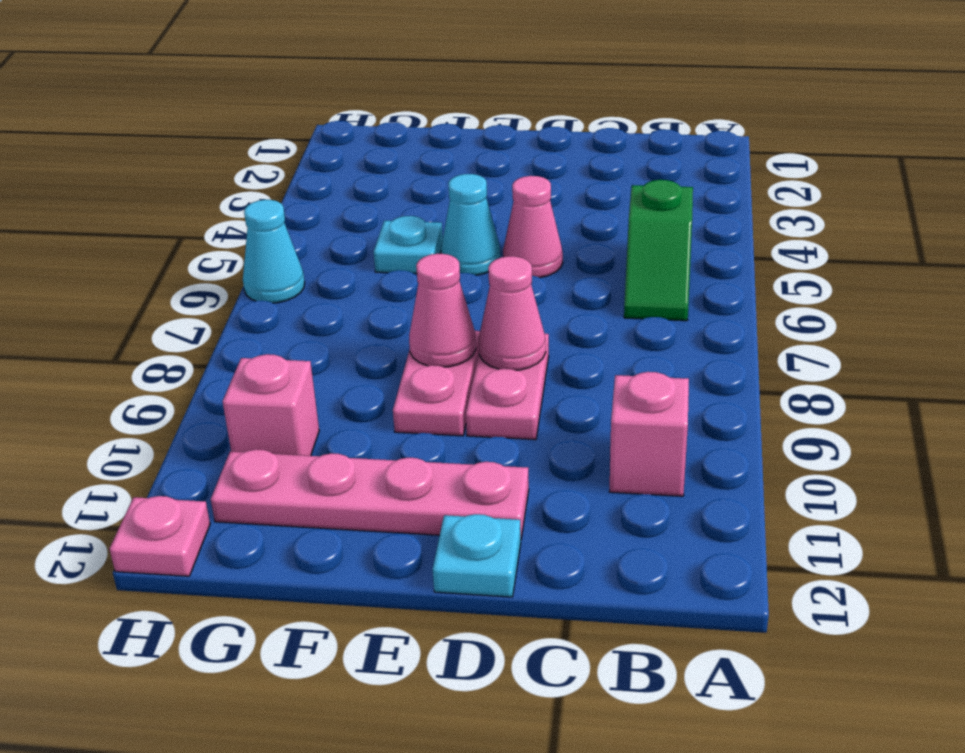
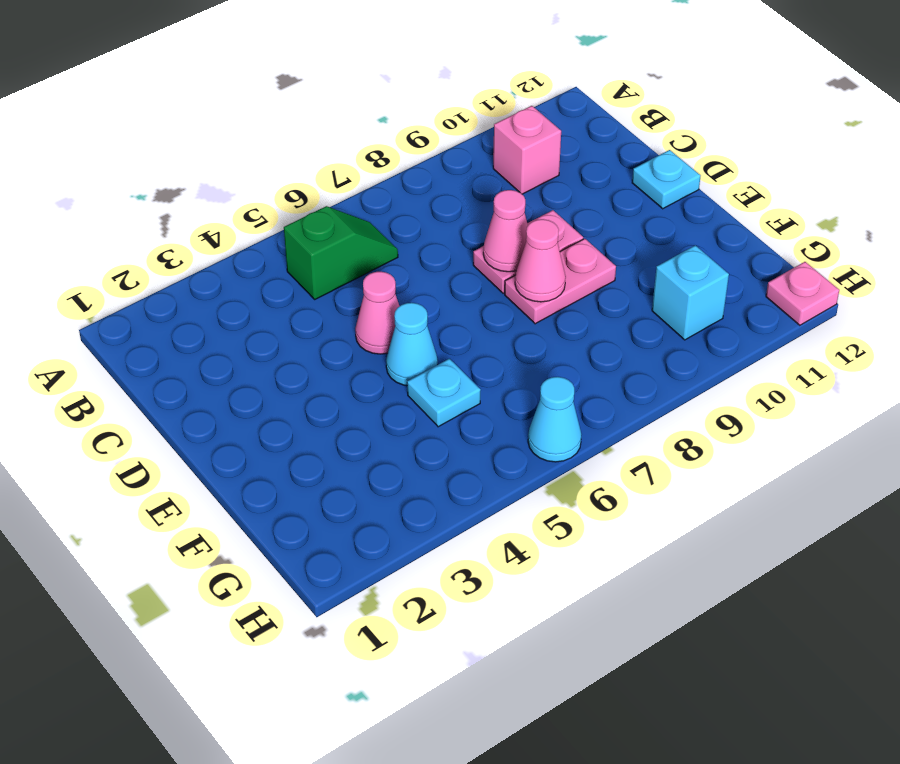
pink 1x4 plate [211,449,529,538] -> none
pink 1x1 brick [223,354,319,456] -> cyan 1x1 brick [652,245,729,340]

